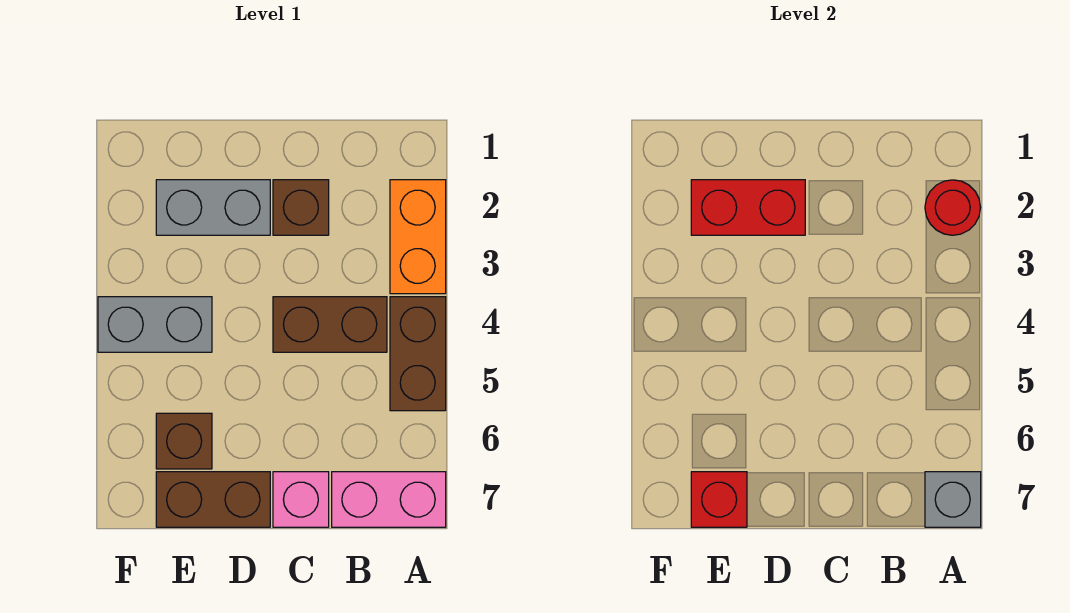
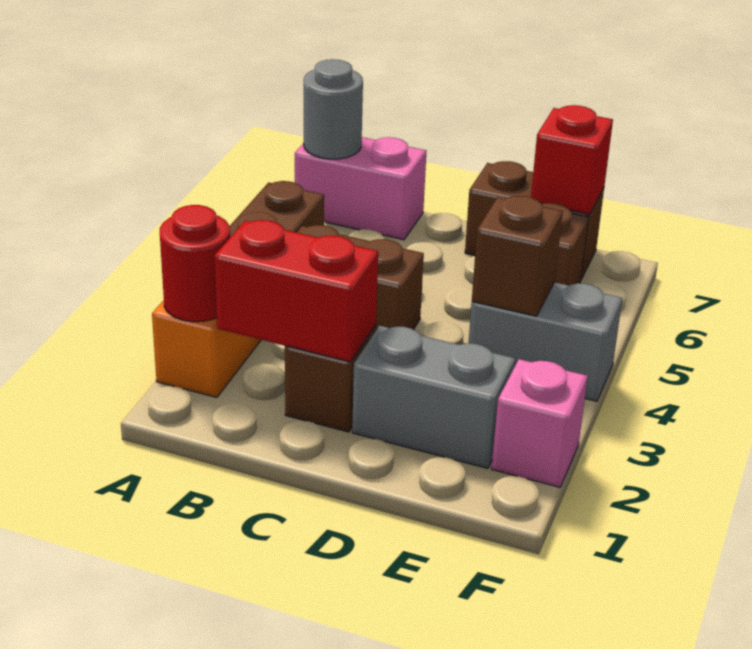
grey 1x1 brick [925,472,981,527] -> grey 1x1 round brick [304,59,363,159]
pink 1x1 brick [273,472,329,527] -> pink 1x1 brick moved to [492,359,588,487]
red 1x2 brick [691,180,805,235] -> red 1x2 brick moved to [215,220,378,362]
none -> brown 1x1 brick [472,196,563,316]

